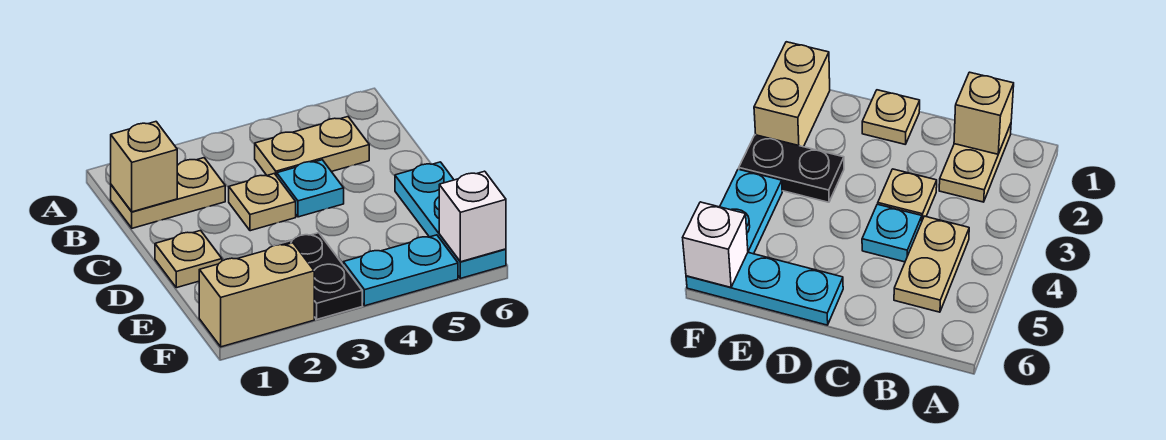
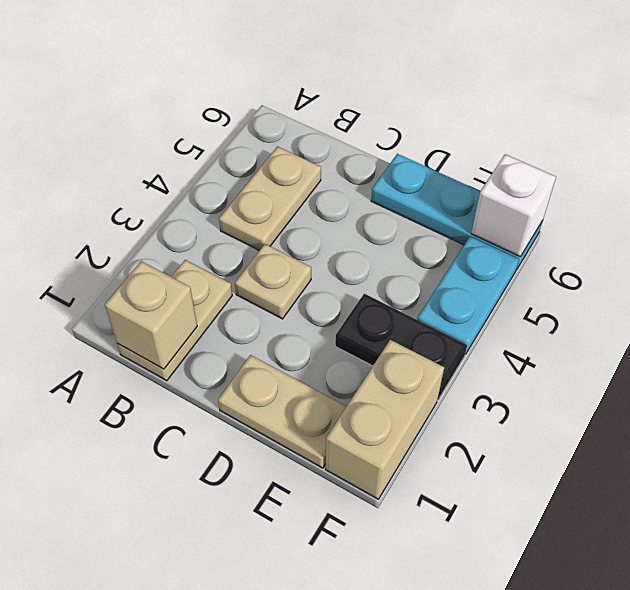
cyan 1x1 plate [277,160,344,217] -> none
tan 1x1 plate [155,231,222,288] -> tan 1x2 plate [218,355,346,468]

